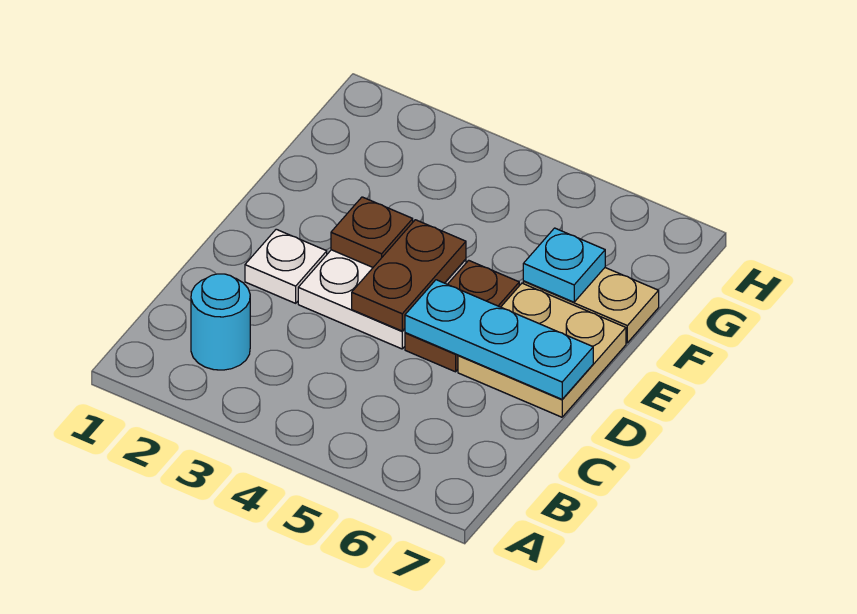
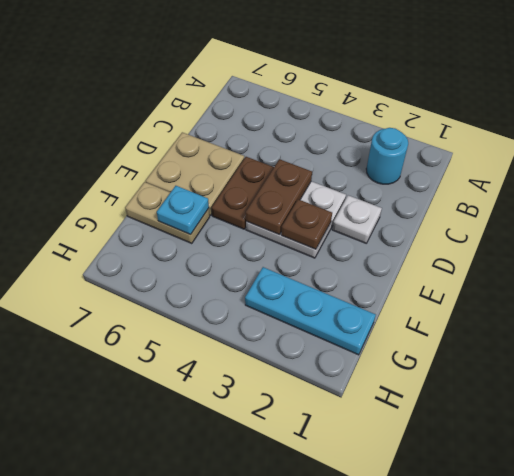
cyan 1x3 plate [405,280,593,399] -> cyan 1x3 plate moved to [245,267,376,355]

